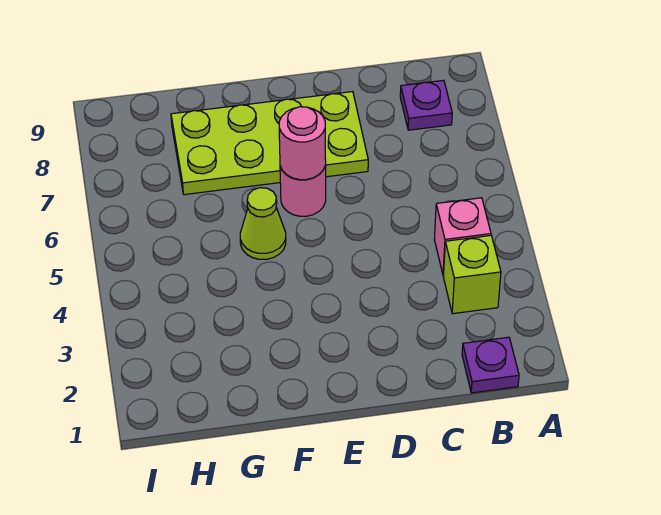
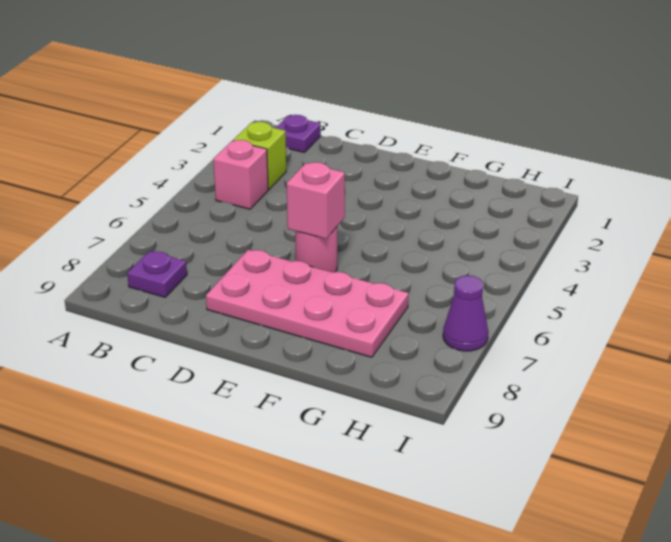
lime 2x4 plate [171,92,368,195] -> pink 2x4 plate [206,250,408,357]
pink 1x1 round brick [279,107,326,180] -> pink 1x1 brick [287,162,345,239]
lime 1x1 cone [240,188,286,259] -> none
none -> purple 1x1 cone [443,276,488,351]

